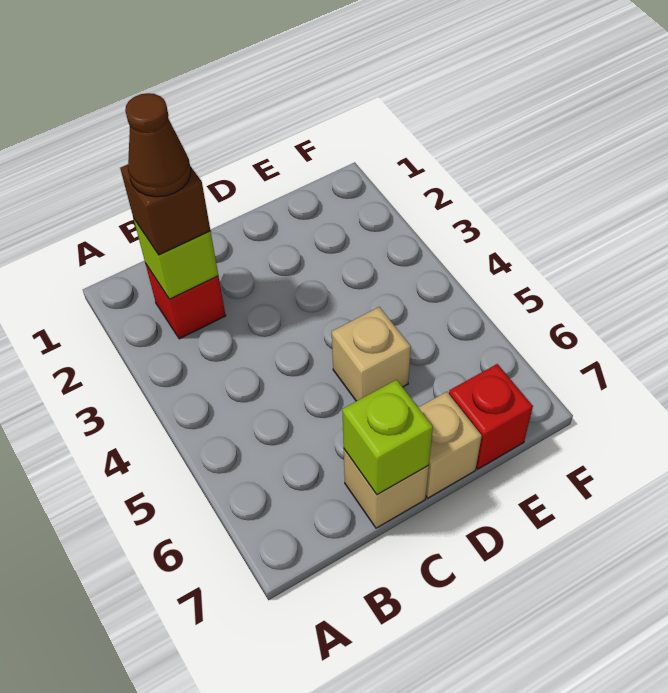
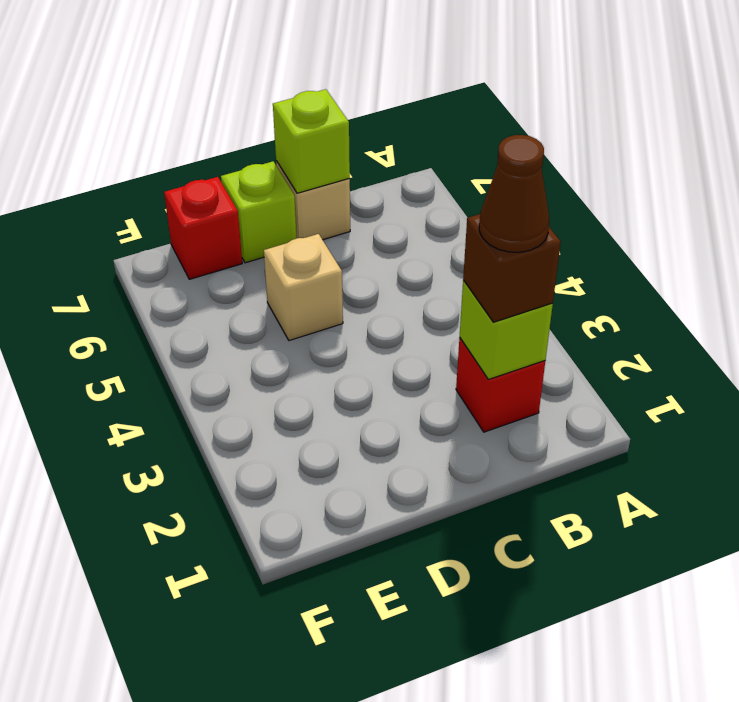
tan 1x1 brick [418,392,482,498] -> lime 1x1 brick [221,161,297,263]

